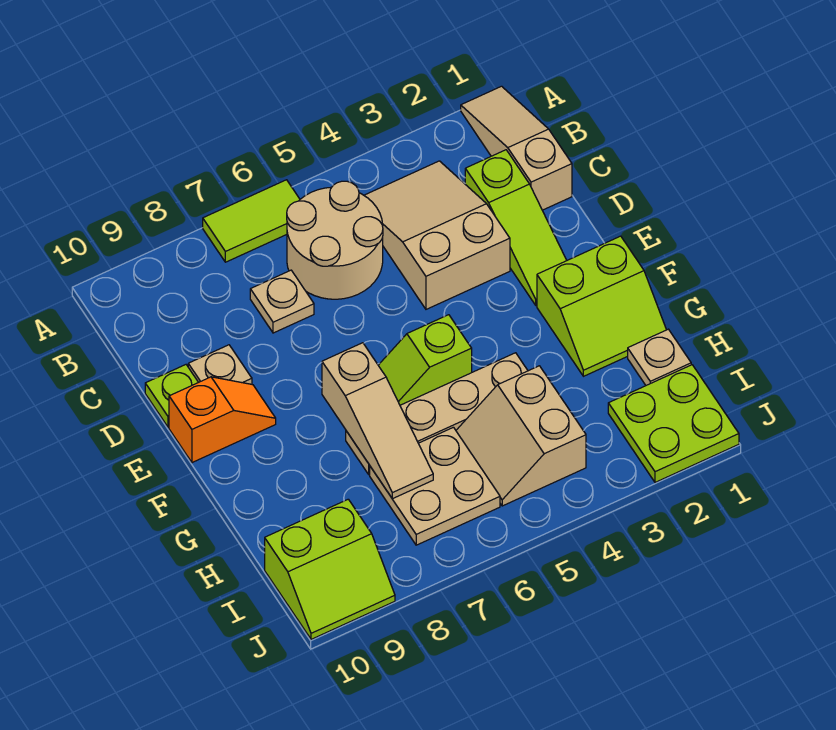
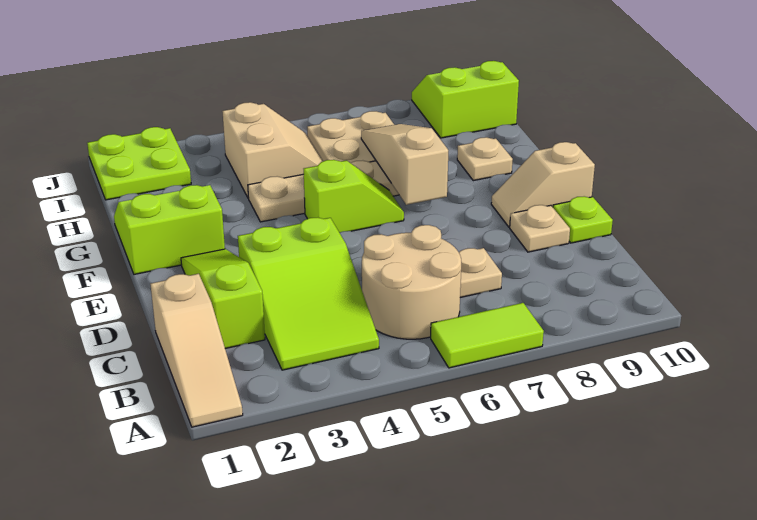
tan 2x3 slope [364,161,510,309] -> lime 2x3 slope [238,218,379,370]
orange 1x2 slope [169,377,276,463] -> tan 1x2 slope [491,142,595,227]
tan 1x1 plate [628,329,691,385] -> tan 1x1 plate moved to [457,137,513,181]

